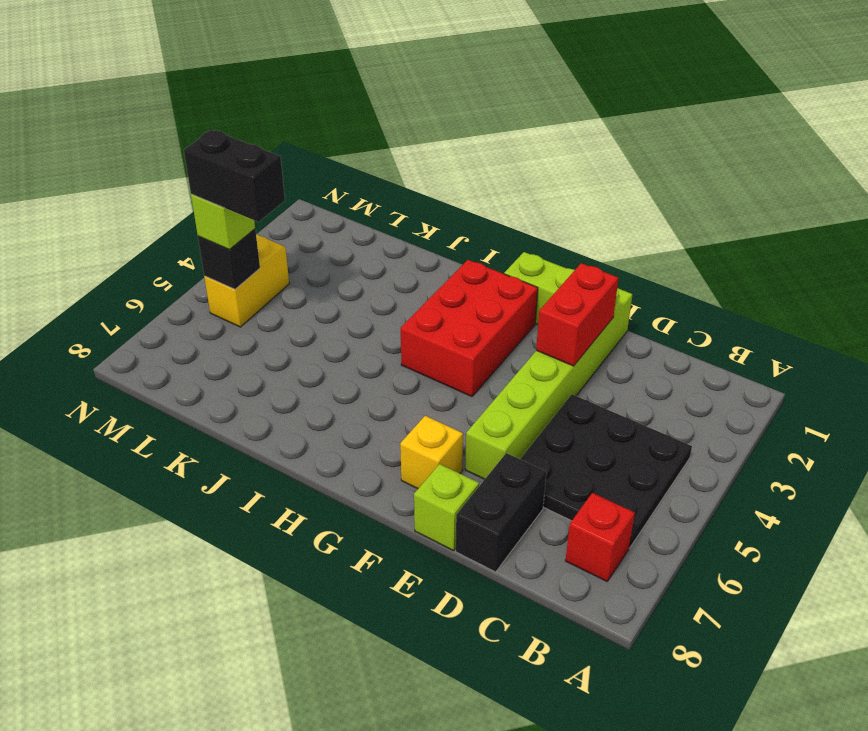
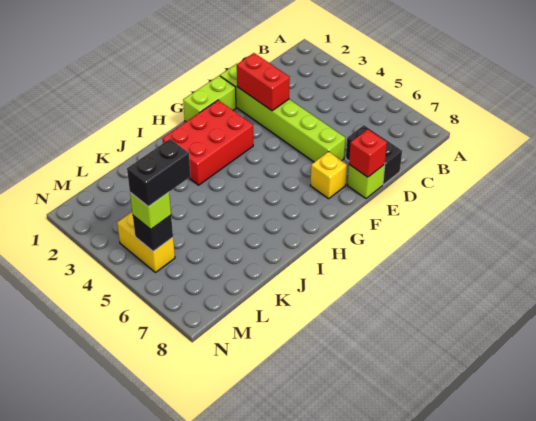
black 3x3 plate [520,395,692,548] -> none
red 1x1 brick [565,493,635,581] -> red 1x1 brick moved to [349,129,387,177]
red 2x3 brick [401,260,538,397] -> red 2x3 brick turned to [162,100,253,185]

